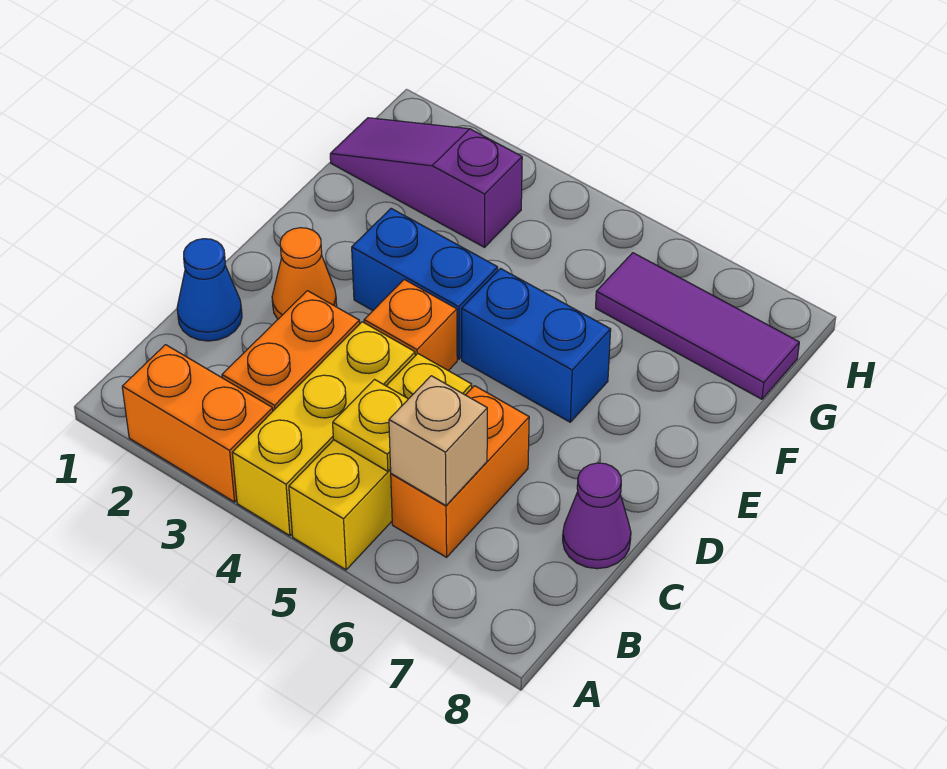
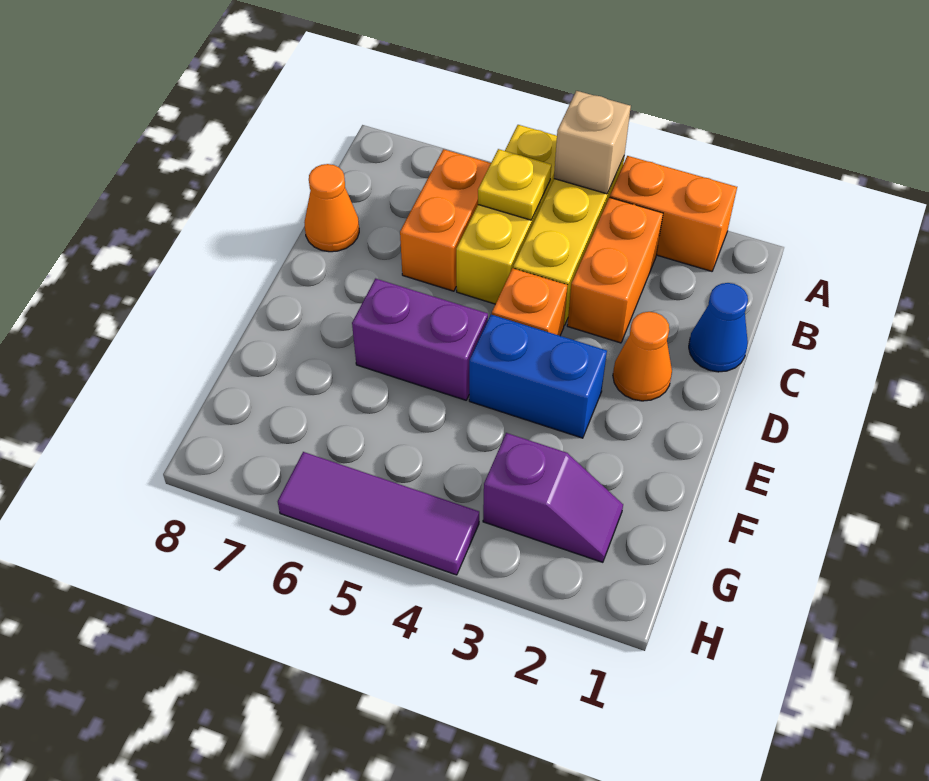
tan 1x1 brick [389,376,487,506] -> tan 1x1 brick moved to [554,91,631,194]
purple 1x1 cone [563,463,631,569] -> orange 1x1 cone [304,164,359,252]
blue 1x2 brick [462,269,611,422] -> purple 1x2 brick [352,279,488,400]
purple 1x3 slope [330,118,522,247] -> purple 1x2 slope [483,433,623,562]
purple 1x3 tile [596,253,799,399] -> purple 1x3 tile moved to [278,452,479,575]

